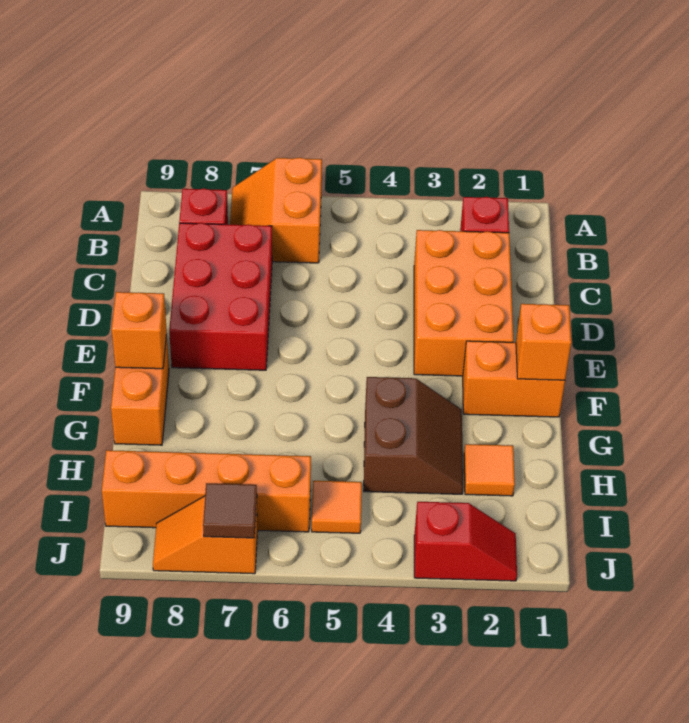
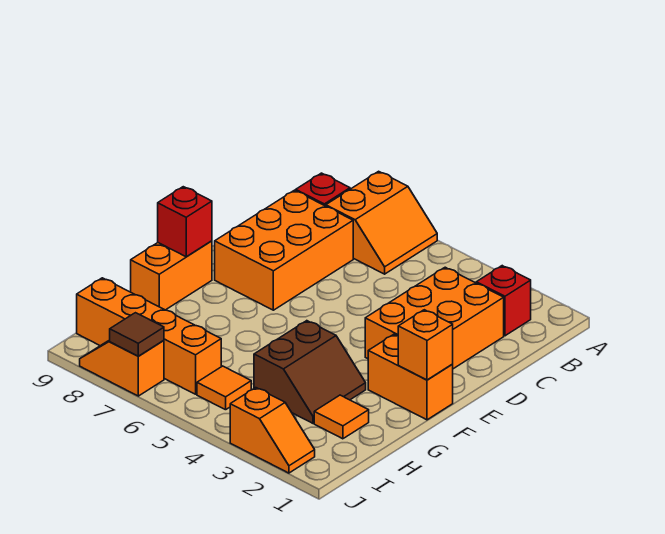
orange 2x2 slope [230,157,322,263] -> orange 2x2 slope turned to [326,171,437,274]
red 2x3 brick [169,223,272,370] -> orange 2x3 brick [215,190,353,310]
orange 1x1 brick [112,292,167,369] -> red 1x1 brick [158,187,212,257]
red 1x2 slope [414,502,517,581] -> orange 1x2 slope [230,388,315,473]

